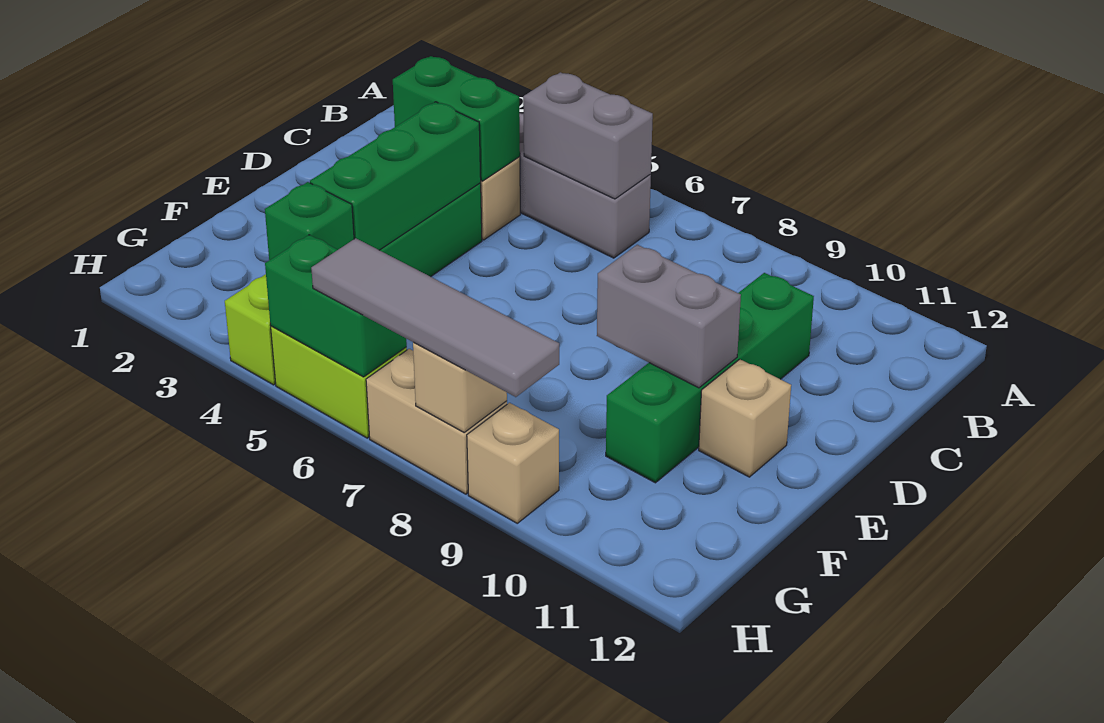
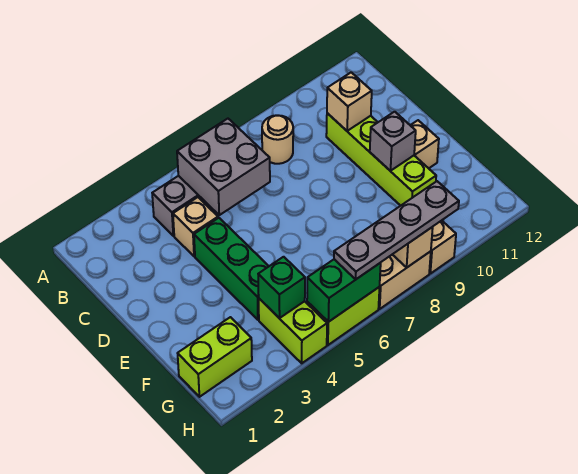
grey 1x2 brick [523,72,653,199] -> grey 2x2 brick [177,119,270,215]
none -> tan 1x1 round brick [262,115,293,164]
green 1x2 brick [393,56,520,181] -> none
green 1x4 brick [606,273,814,483] -> lime 1x4 brick [326,113,436,206]
none -> tan 1x1 brick [327,72,372,131]
green 1x3 brick [310,102,481,250] -> none
grey 1x2 brick [597,245,741,388] -> grey 1x1 brick [370,112,416,171]
none -> lime 1x2 brick [178,317,252,397]
grey 1x4 tile [311,238,559,397] -> grey 1x4 plate [334,181,459,280]

